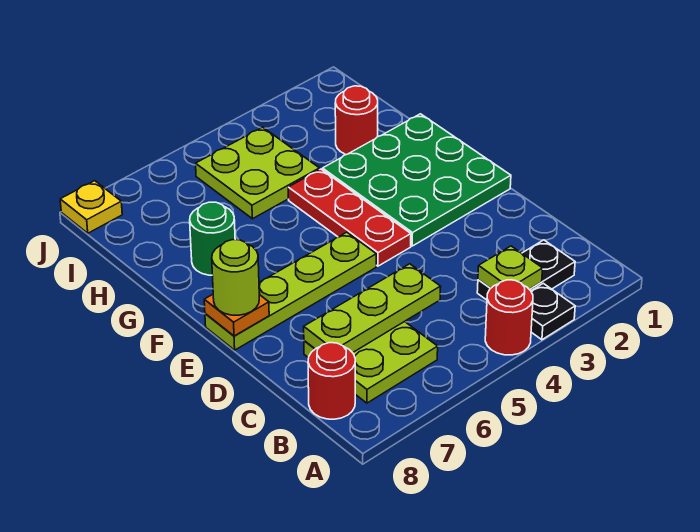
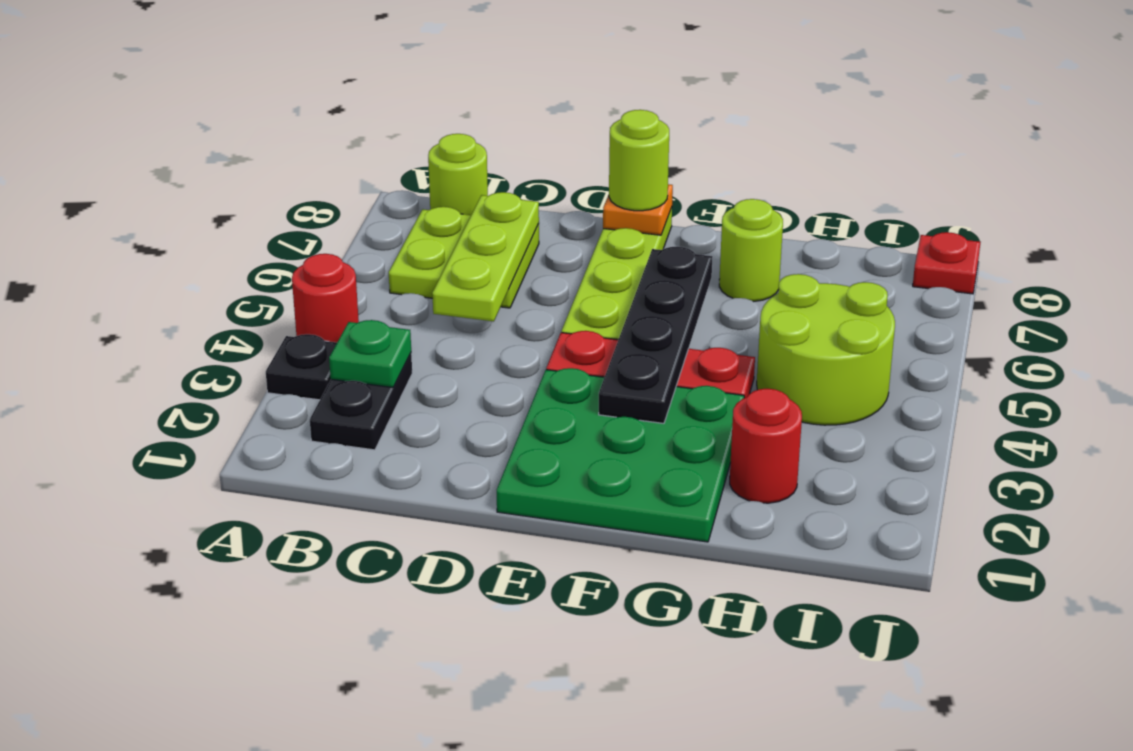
lime 1x1 plate [478,246,543,289] -> green 1x1 plate [329,320,411,388]
red 1x1 round brick [308,343,355,419] -> lime 1x1 round brick [428,134,488,215]
none -> black 1x4 plate [599,247,713,423]
green 1x1 round brick [190,202,235,275] -> lime 1x1 round brick [719,199,783,302]
lime 2x2 plate [196,127,319,219] -> lime 2x2 round brick [757,274,895,425]
yellow 1x1 plate [60,181,122,233] -> red 1x1 plate [913,232,980,294]

